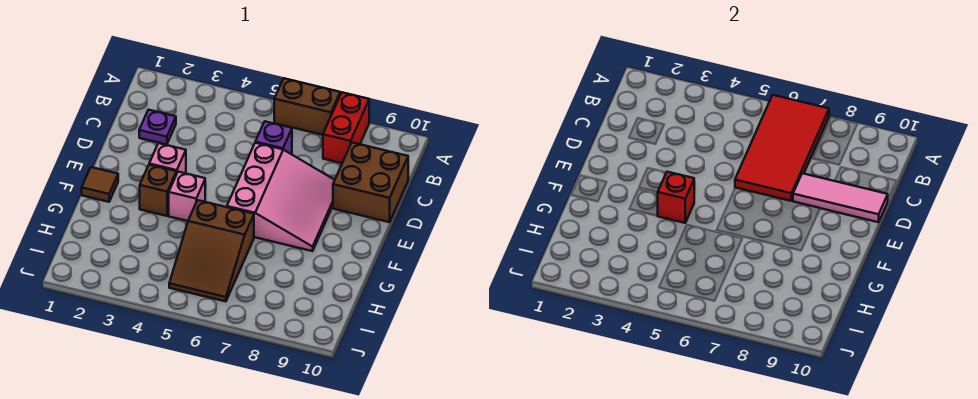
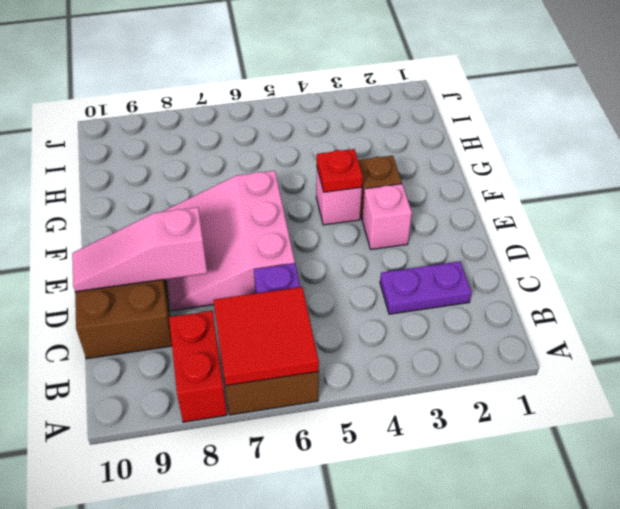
red 2x4 tile [735,95,829,201] -> red 2x2 tile [213,287,319,386]
purple 1x1 plate [139,110,176,145] -> purple 1x2 plate [380,261,472,314]
pink 1x3 tile [793,173,888,222] -> pink 1x3 slope [72,207,207,292]
brown 1x1 tile [82,167,118,202] -> none
red 1x1 brick [658,172,694,223] -> red 1x1 plate [317,149,363,192]
brown 2x3 slope [169,200,254,301] -> none

